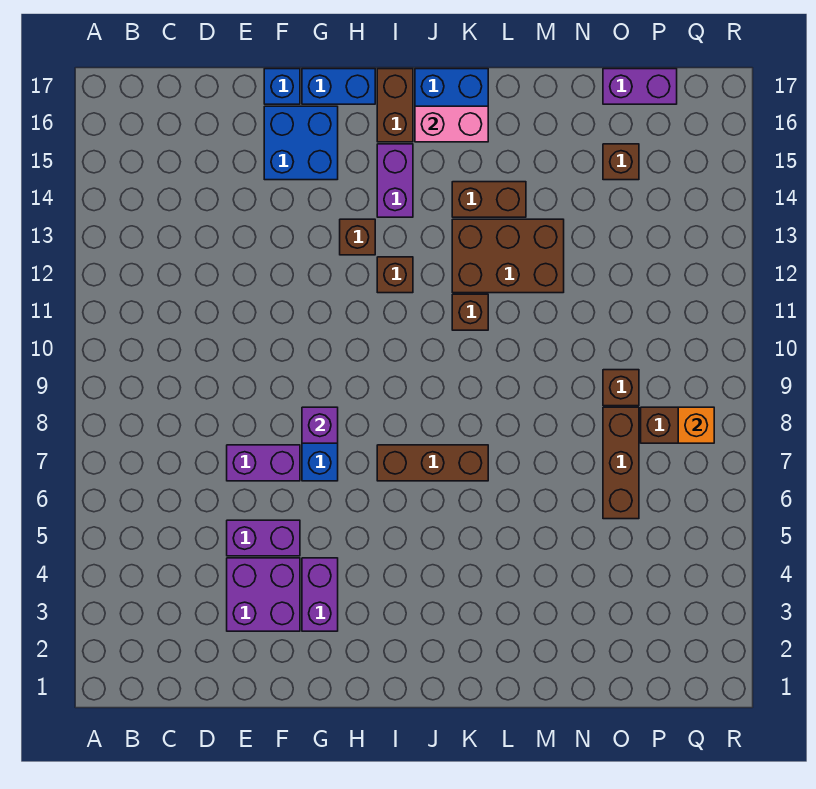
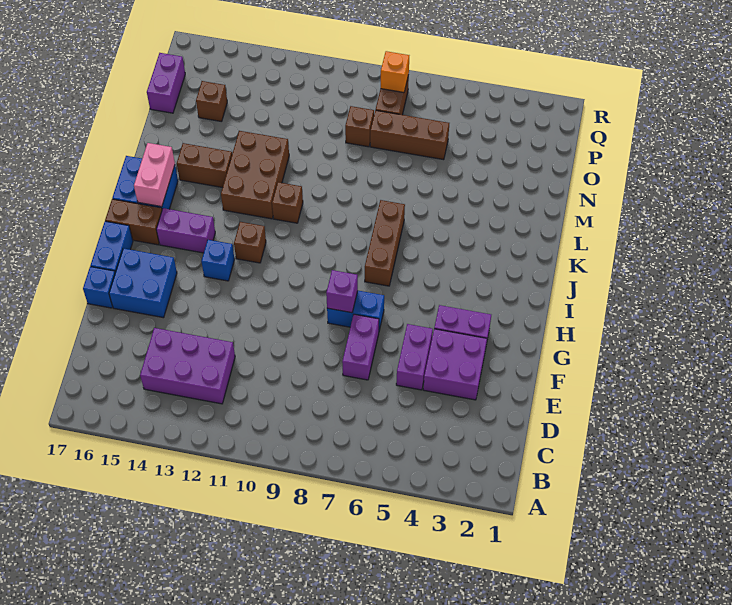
none -> purple 2x3 brick [140,328,235,404]
brown 1x1 brick [340,219,375,255] -> blue 1x1 brick [201,240,235,281]
brown 1x2 brick [452,182,526,217] -> brown 1x2 brick turned to [177,143,232,188]

